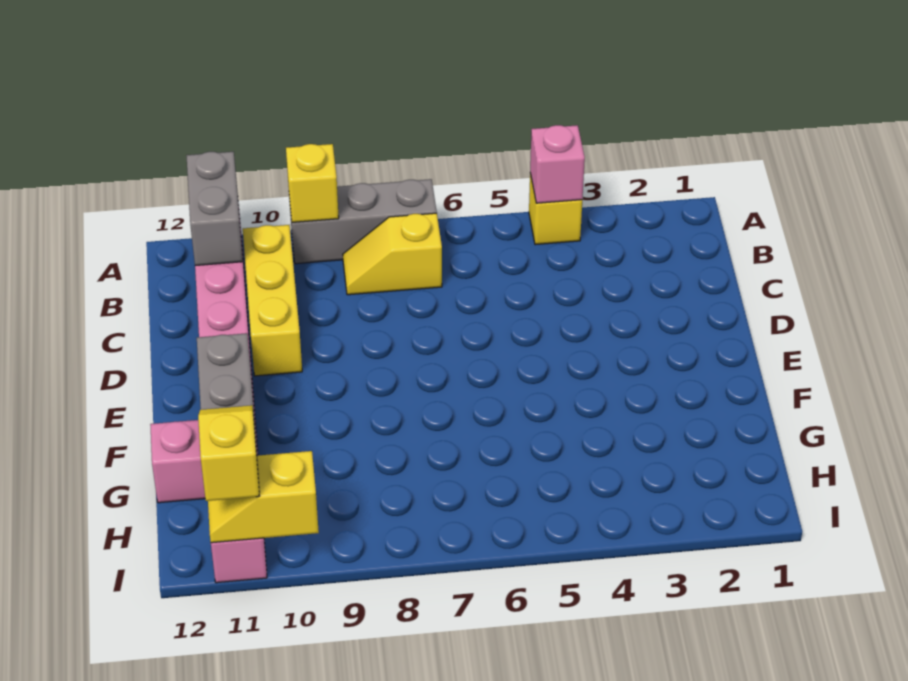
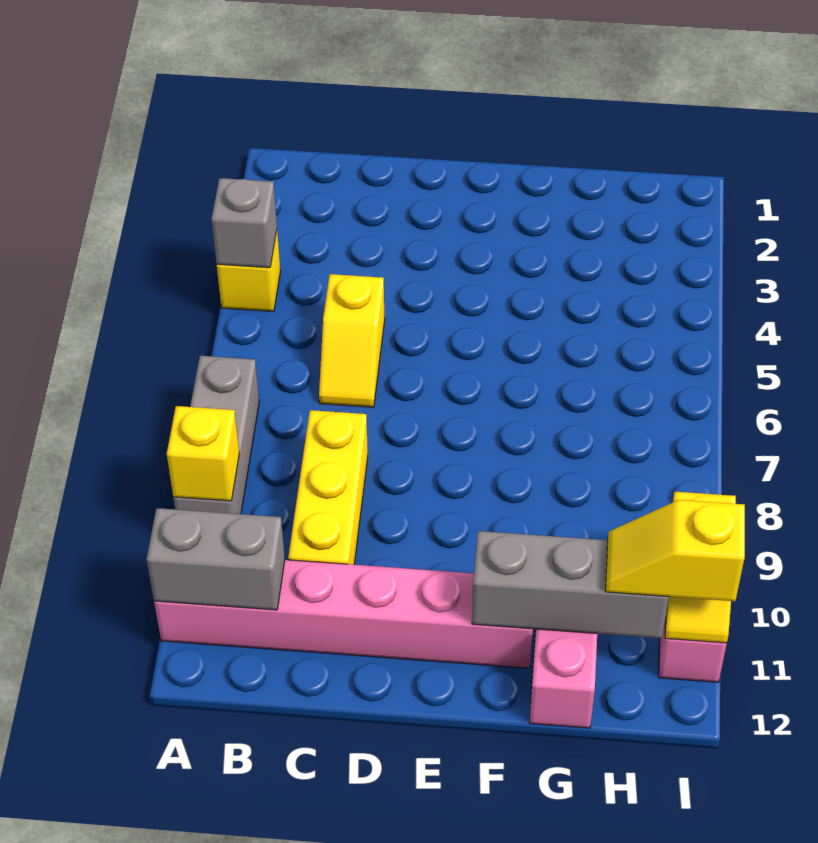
pink 1x1 brick [530,125,585,203] -> grey 1x1 brick [211,178,277,268]
yellow 1x2 slope [343,213,442,295] -> yellow 1x2 slope moved to [319,274,385,407]
yellow 1x3 brick [243,225,302,376] -> yellow 1x3 brick turned to [288,410,368,565]

